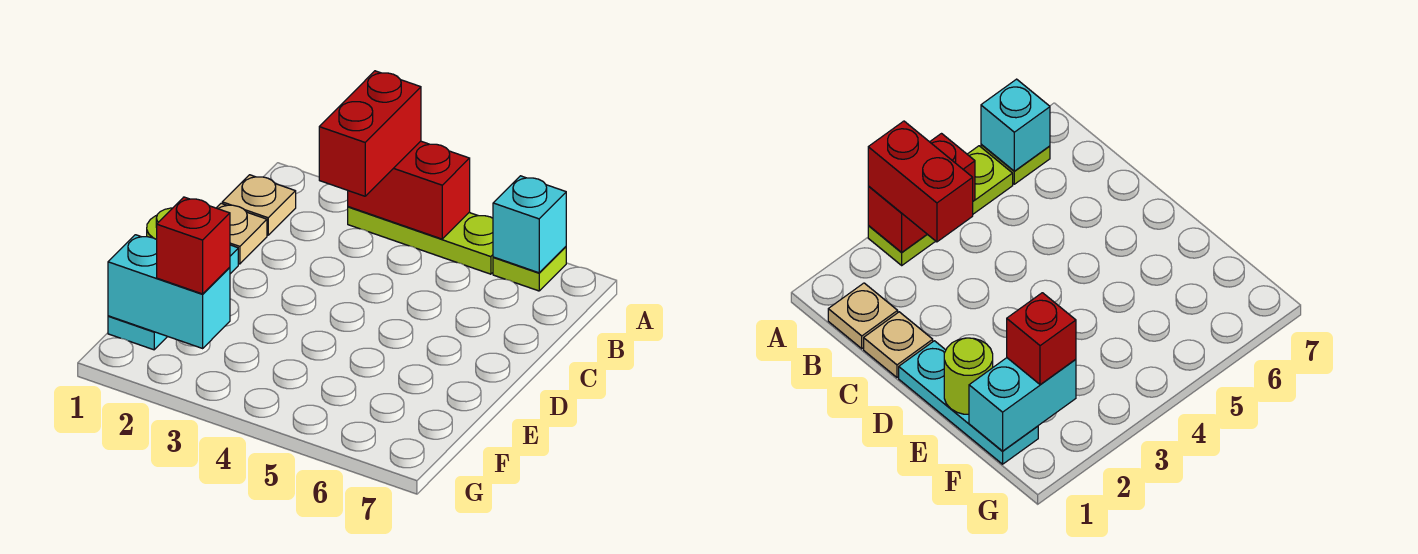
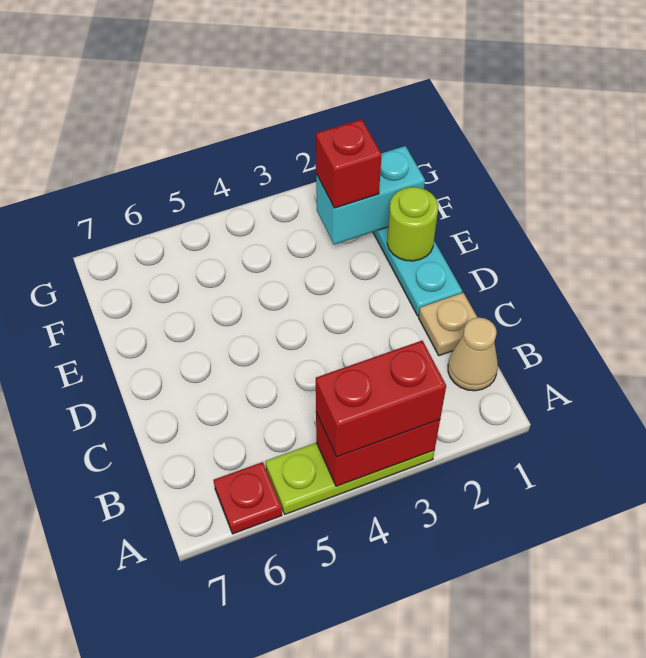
red 1x2 brick [319,71,421,196] -> red 1x2 brick turned to [316,341,446,457]
lime 1x1 plate [493,247,566,291] -> red 1x1 plate [214,462,282,534]
cyan 1x1 brick [493,176,566,273] -> none
tan 1x1 plate [222,175,296,235] -> tan 1x1 cone [448,318,498,391]

